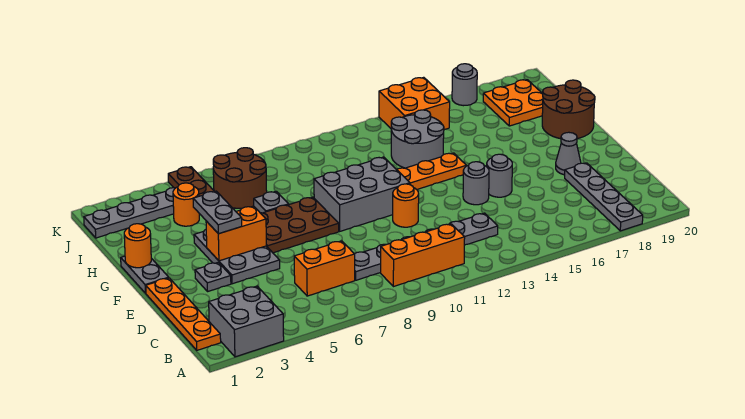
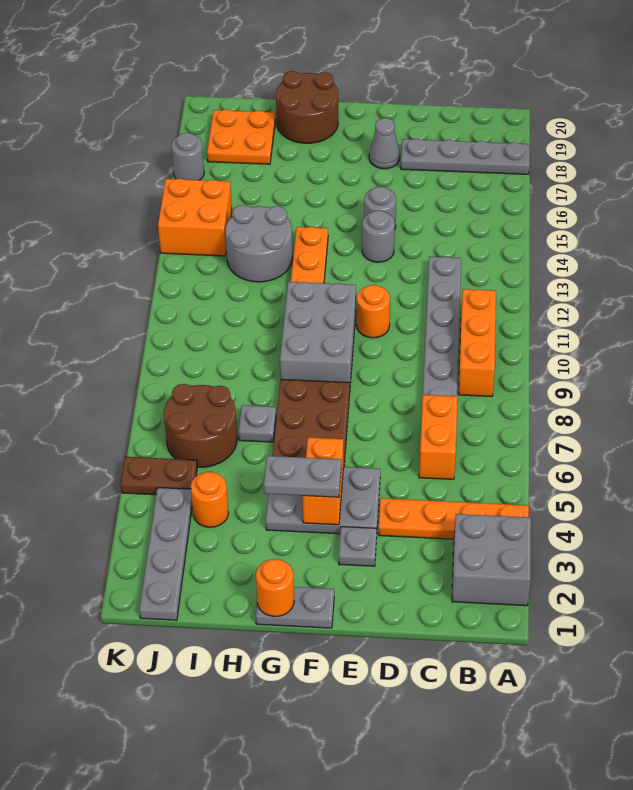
orange 1x4 plate [146,278,221,350] -> orange 1x4 plate moved to [379,498,529,539]

